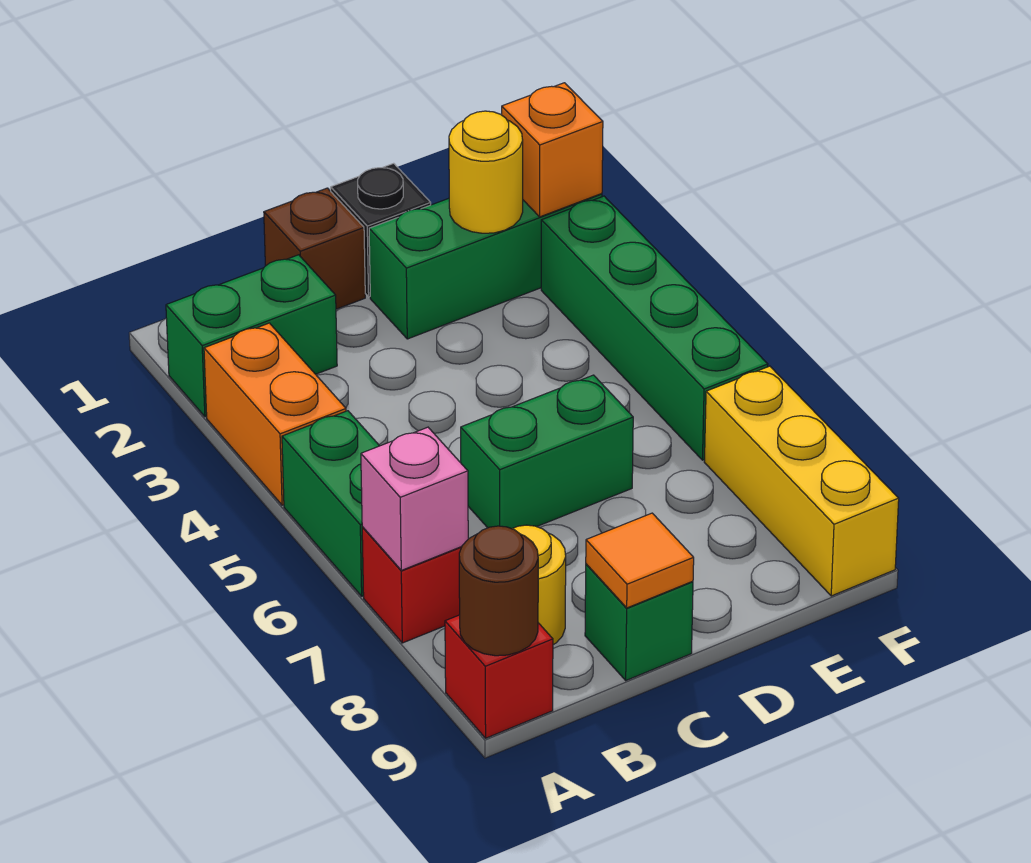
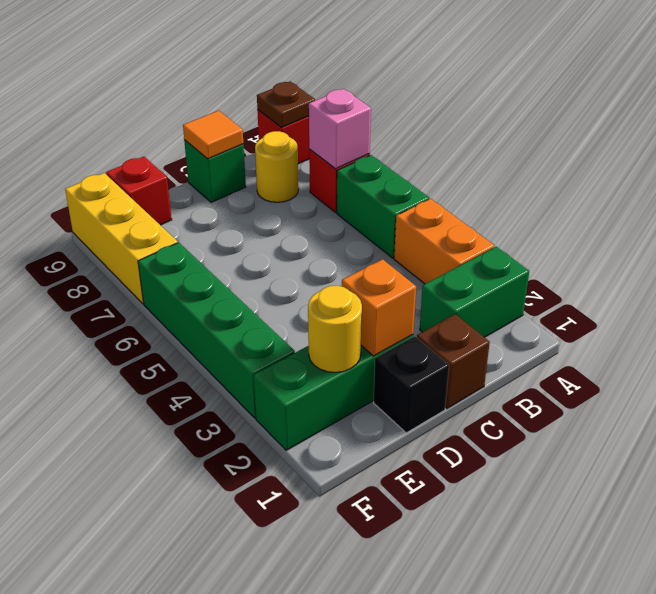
brown 1x1 round brick [459,526,538,656] -> brown 1x1 plate [257,81,315,128]
green 1x2 brick [461,375,633,529] -> none
none -> red 1x1 brick [106,157,172,225]
orange 1x1 brick [502,83,603,217] -> orange 1x1 brick moved to [342,259,416,356]

